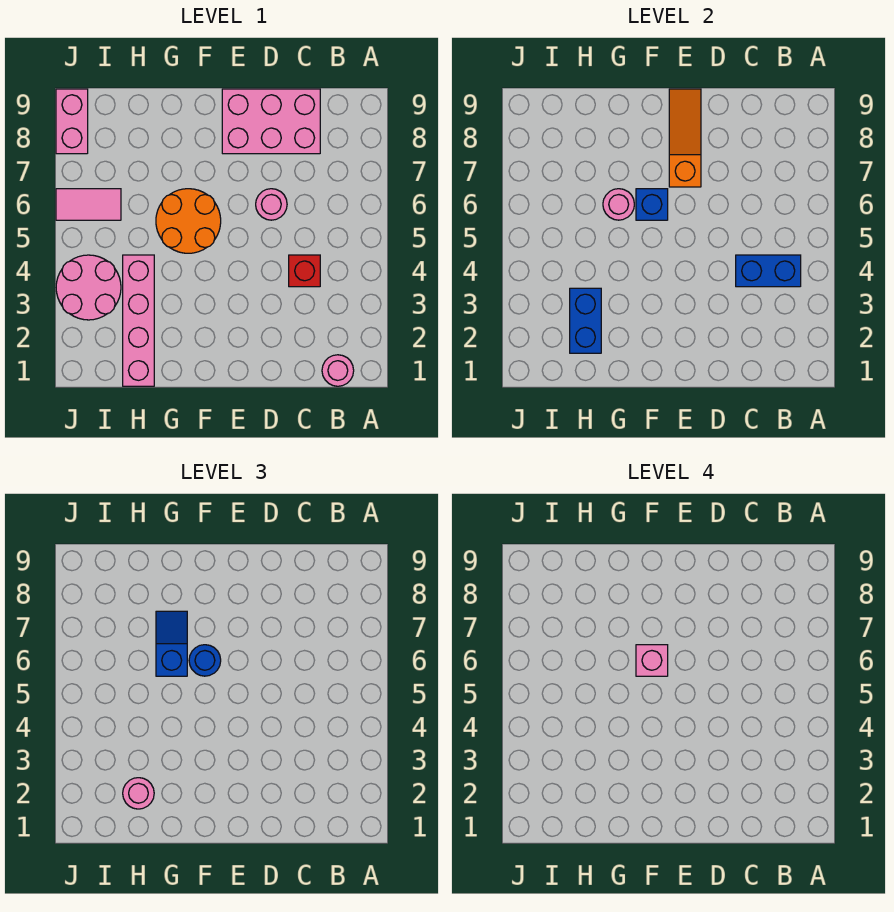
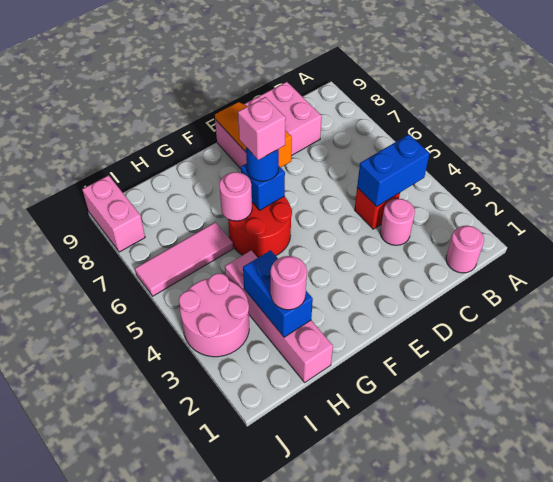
pink 1x1 round brick [256,189,287,220] -> pink 1x1 round brick moved to [380,199,415,245]
orange 2x2 round brick [156,189,221,253] -> red 2x2 round brick [228,196,292,258]
blue 1x2 slope [156,611,187,676] -> none
pink 1x2 tile [56,189,121,220] -> pink 1x3 tile [135,222,233,296]

